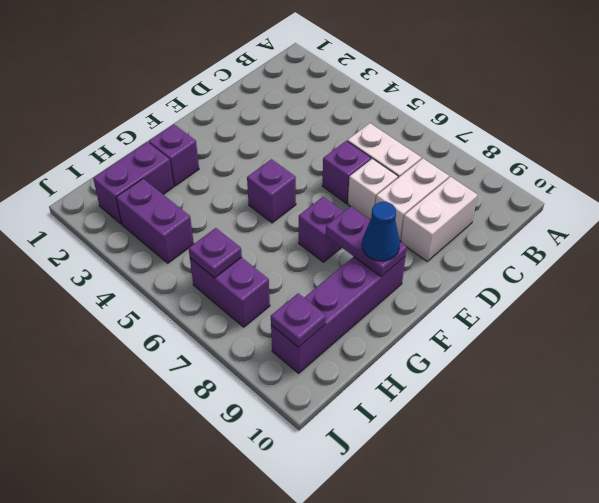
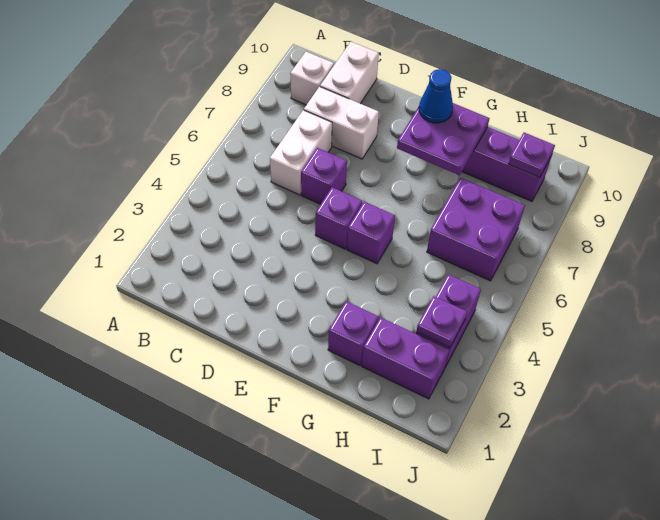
white 1x2 brick [401,177,478,261] -> white 1x2 brick turned to [320,42,379,104]
white 1x1 brick [348,159,398,220] -> white 1x1 brick moved to [290,52,334,105]
purple 1x1 brick [299,197,344,262] -> purple 1x1 brick moved to [315,187,362,249]
purple 1x2 plate [326,207,407,277] -> purple 2x2 plate [397,103,489,175]
purple 1x2 brick [190,257,270,327] -> purple 2x2 brick [427,178,525,281]
purple 1x1 plate [188,228,242,278] -> purple 1x1 plate moved to [416,296,467,348]

